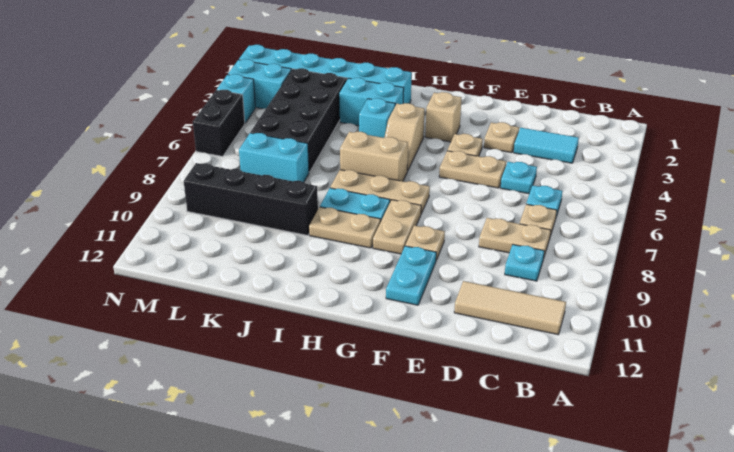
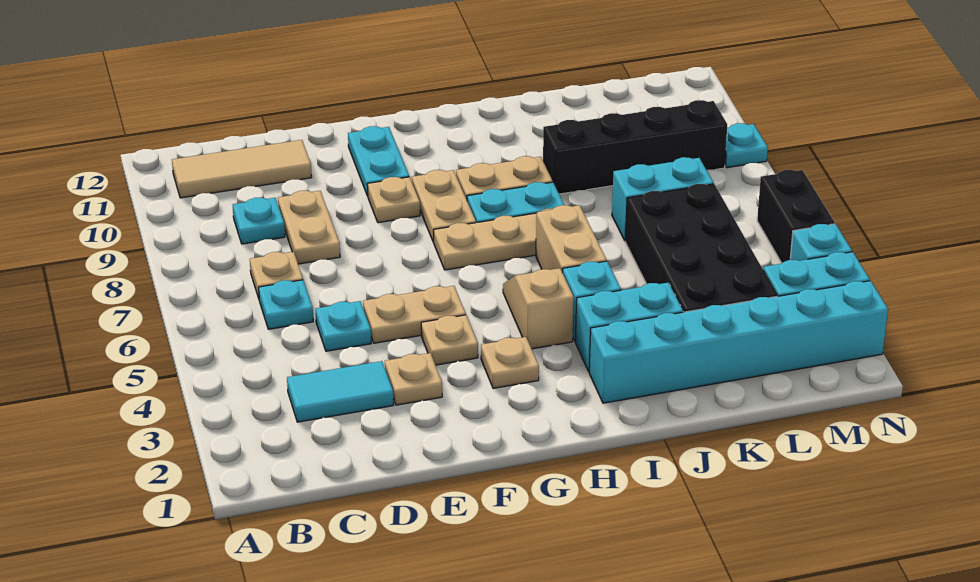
tan 1x2 plate [479,218,551,259] -> tan 1x2 plate turned to [278,191,340,264]
tan 1x1 brick [425,92,462,142] -> tan 1x1 plate [481,337,539,388]
tan 1x2 brick [340,132,408,181] -> tan 1x2 brick turned to [536,205,607,272]
none -> cyan 1x1 plate [725,123,768,168]

